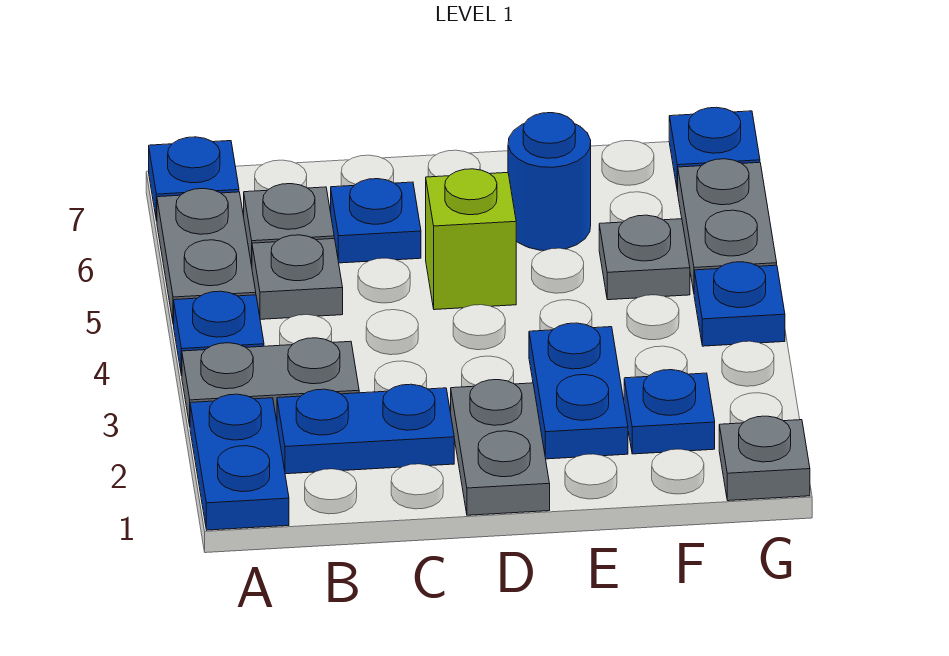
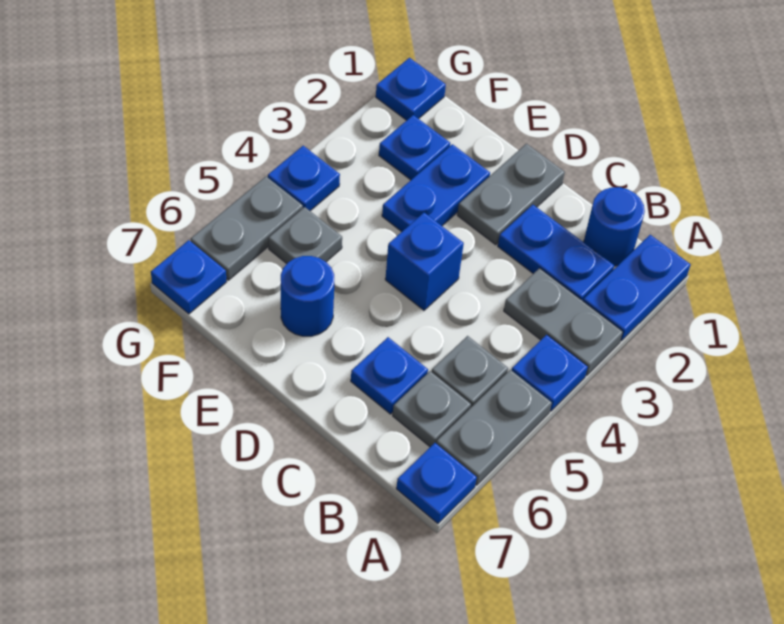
none -> blue 1x1 round brick [584,187,645,266]
none -> blue 1x1 brick [385,213,464,310]
lime 1x1 brick [426,169,516,310] -> none
grey 1x1 plate [719,416,810,501] -> blue 1x1 plate [376,58,446,120]

